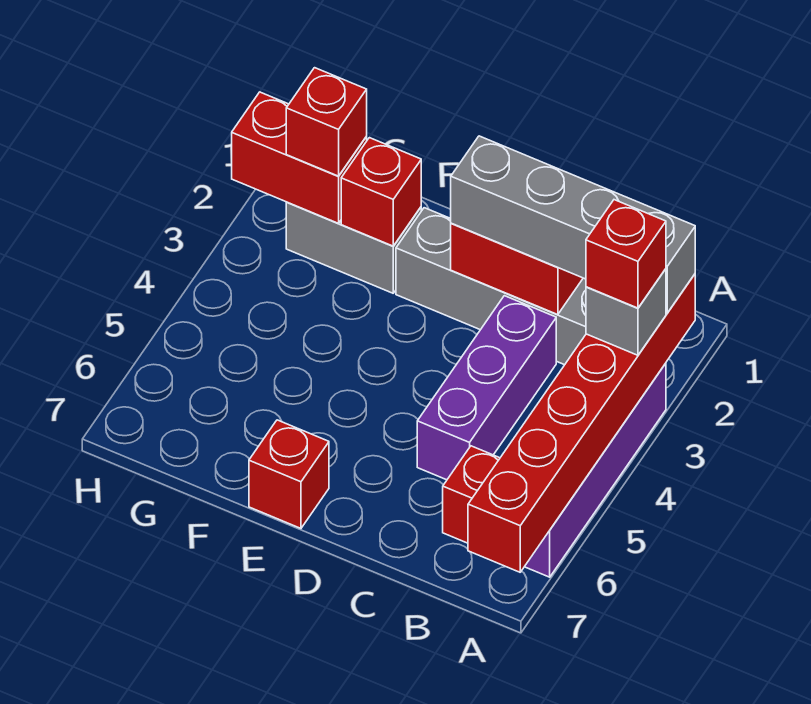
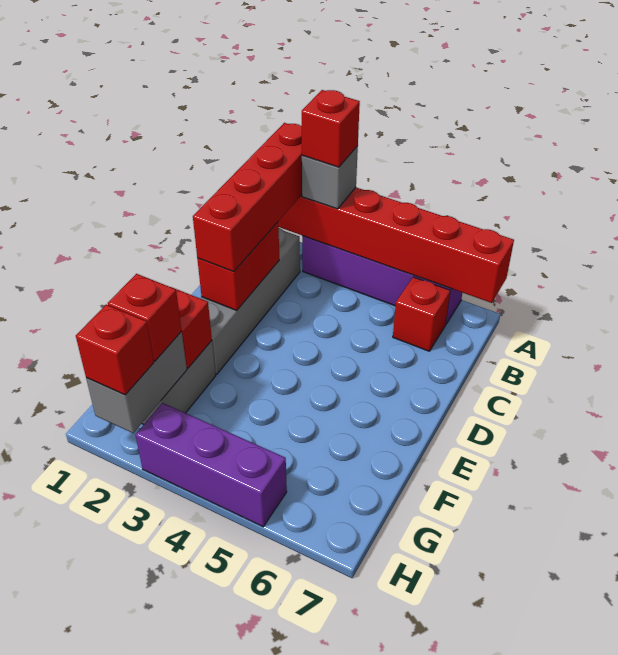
grey 1x4 brick [451,136,695,313] -> red 1x4 brick [193,123,302,272]
purple 1x3 brick [417,296,556,480] -> purple 1x3 brick moved to [136,403,287,527]
red 1x1 brick [249,420,329,528] -> red 1x1 brick moved to [76,305,154,395]
red 1x2 brick [232,92,367,223] -> grey 1x2 brick [86,332,187,433]

